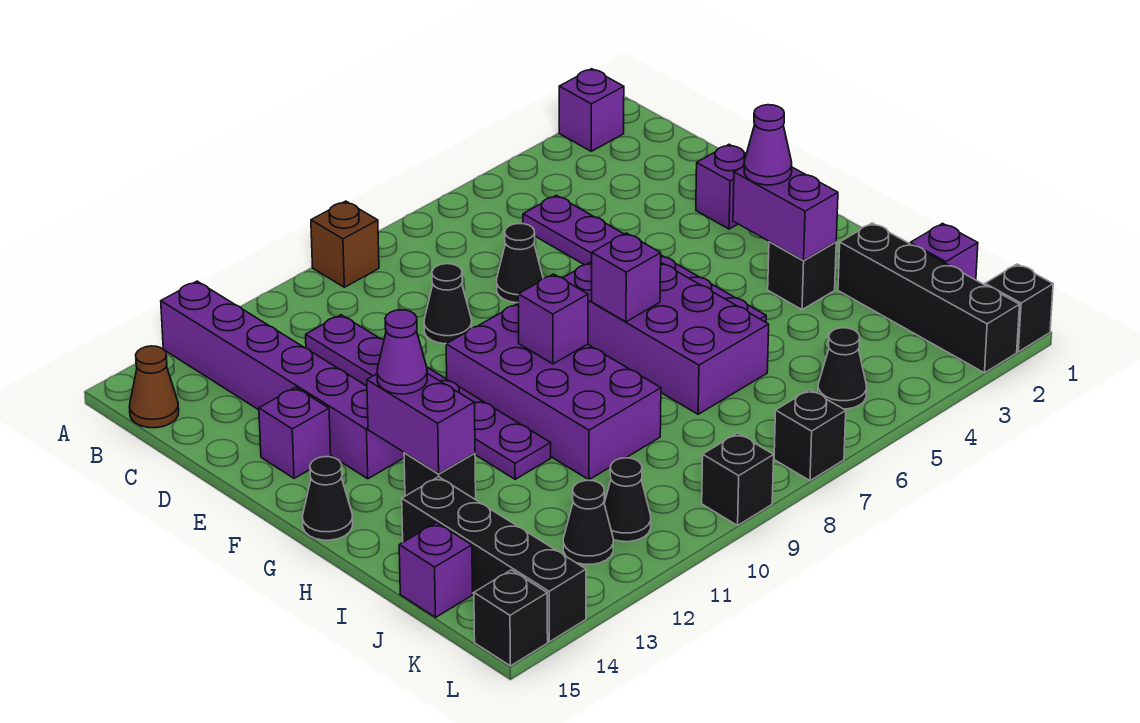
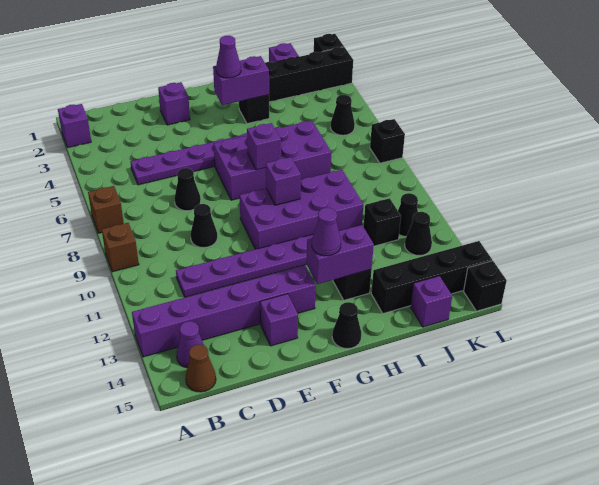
none -> brown 1x1 brick [88,186,124,233]
none -> purple 1x1 cone [176,321,204,368]
black 1x1 brick [702,433,774,525] -> black 1x1 brick moved to [364,198,401,246]

